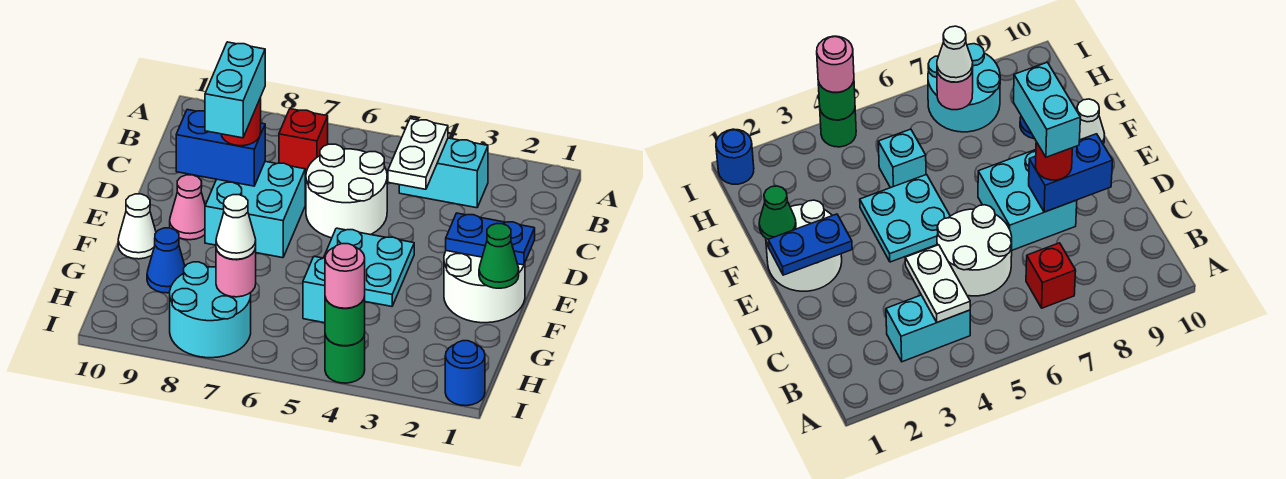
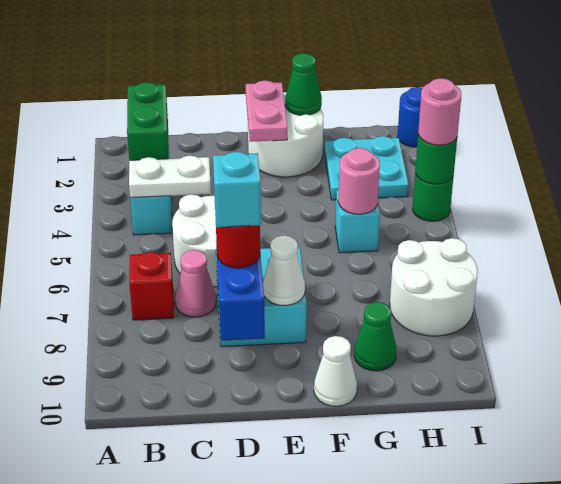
none -> green 1x2 brick [127,82,169,160]
cyan 1x2 brick [205,42,265,138] -> cyan 1x1 brick [213,152,261,227]
blue 1x2 plate [446,213,535,265] -> pink 1x2 plate [246,80,287,142]
cyan 2x2 plate [324,228,414,306] -> cyan 2x2 plate moved to [324,136,409,200]
pink 1x1 cone [170,175,205,240] -> pink 1x1 cone moved to [175,250,216,317]
blue 1x1 cone [147,228,185,293] -> green 1x1 cone [354,302,396,371]
cyan 2x2 round brick [170,262,251,358] -> white 2x2 round brick [390,238,478,336]
pink 1x1 round brick [216,248,256,297] -> pink 1x1 round brick moved to [338,148,380,214]
white 1x1 cone [216,195,256,259] -> white 1x1 cone moved to [263,236,305,306]

